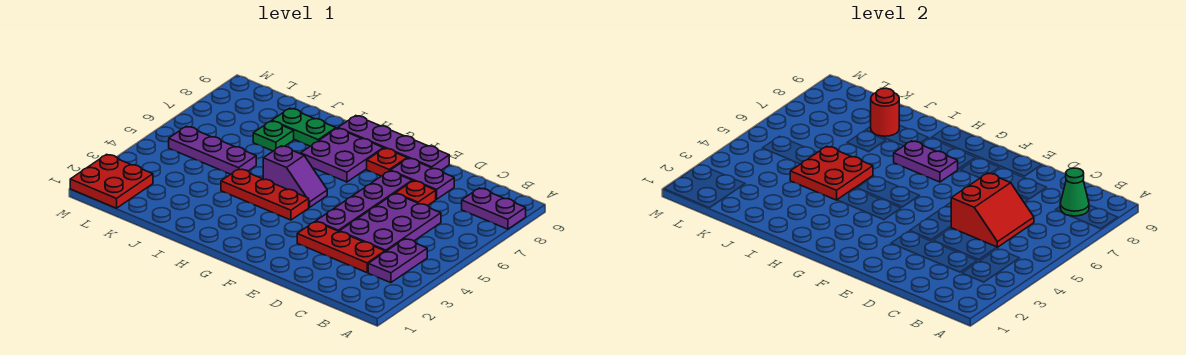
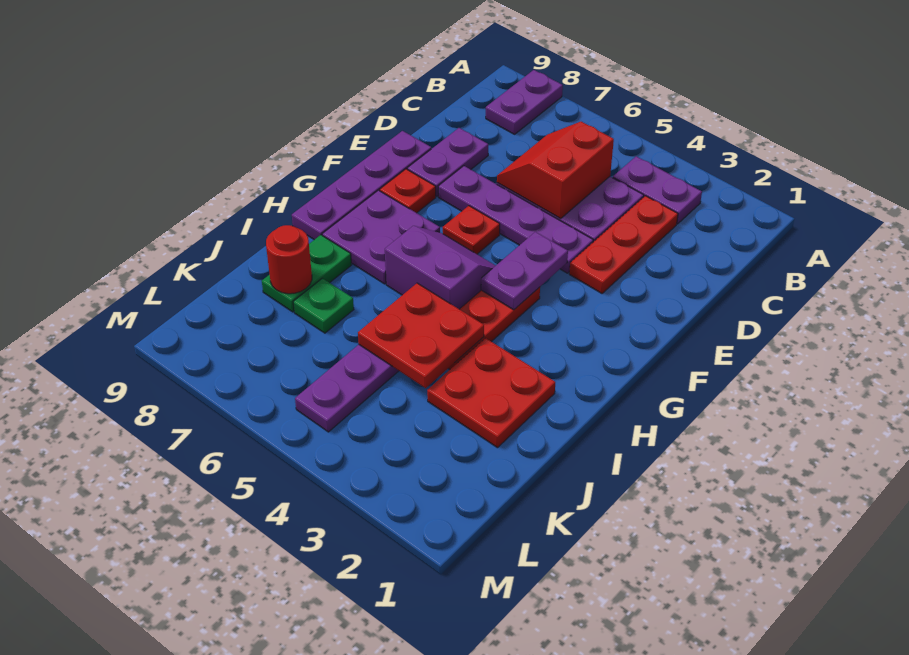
green 1x1 cone [1060,168,1089,216] -> none
red 2x2 slope [951,173,1034,247] -> red 2x2 slope turned to [497,122,614,219]
red 1x1 plate [396,181,436,206] -> red 1x1 plate moved to [443,206,500,254]
purple 1x2 slope [263,146,327,207] -> purple 2x2 slope [385,226,496,309]
purple 1x2 plate [894,141,958,182] -> purple 1x2 plate moved to [481,232,568,310]
red 2x2 plate [70,154,153,208] -> red 2x2 plate moved to [427,338,555,448]

